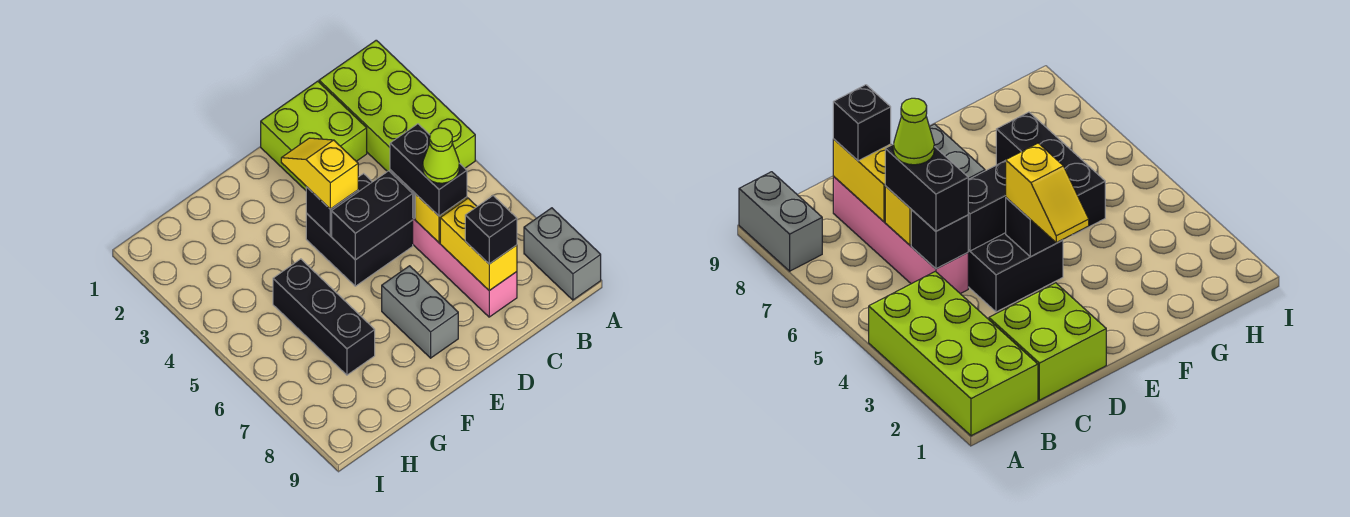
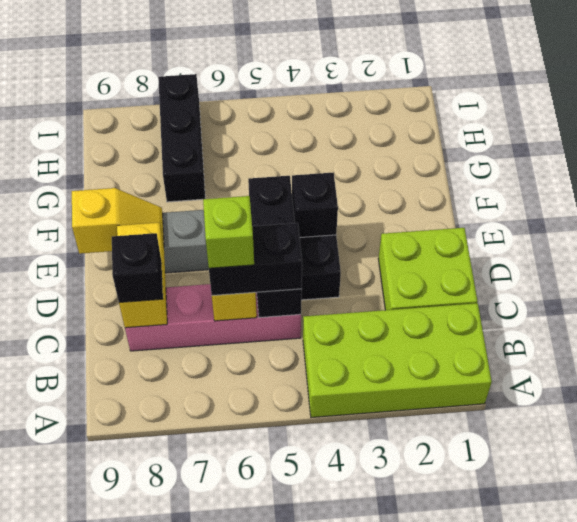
grey 1x2 brick [524,208,601,300] -> none
lime 1x1 cone [423,128,459,183] -> lime 1x1 brick [203,196,254,268]
yellow 1x2 brick [440,198,517,291] -> yellow 1x2 brick turned to [117,222,167,328]
yellow 1x2 slope [281,138,358,209] -> yellow 1x2 slope moved to [72,188,164,254]
black 1x3 brick [273,259,375,375] -> black 1x3 brick turned to [158,74,205,202]

